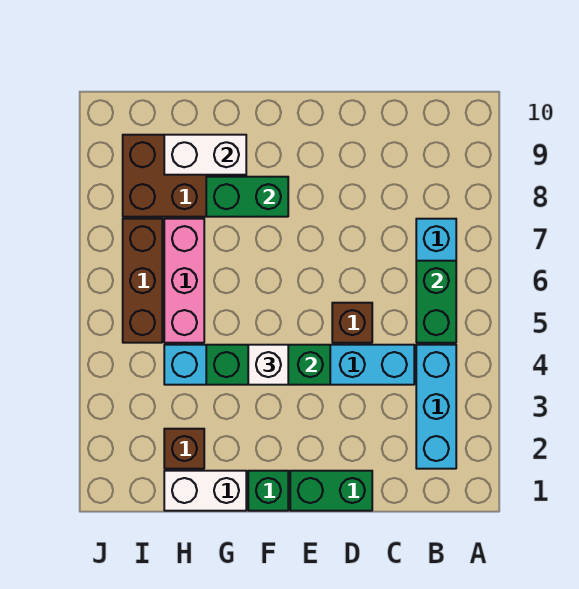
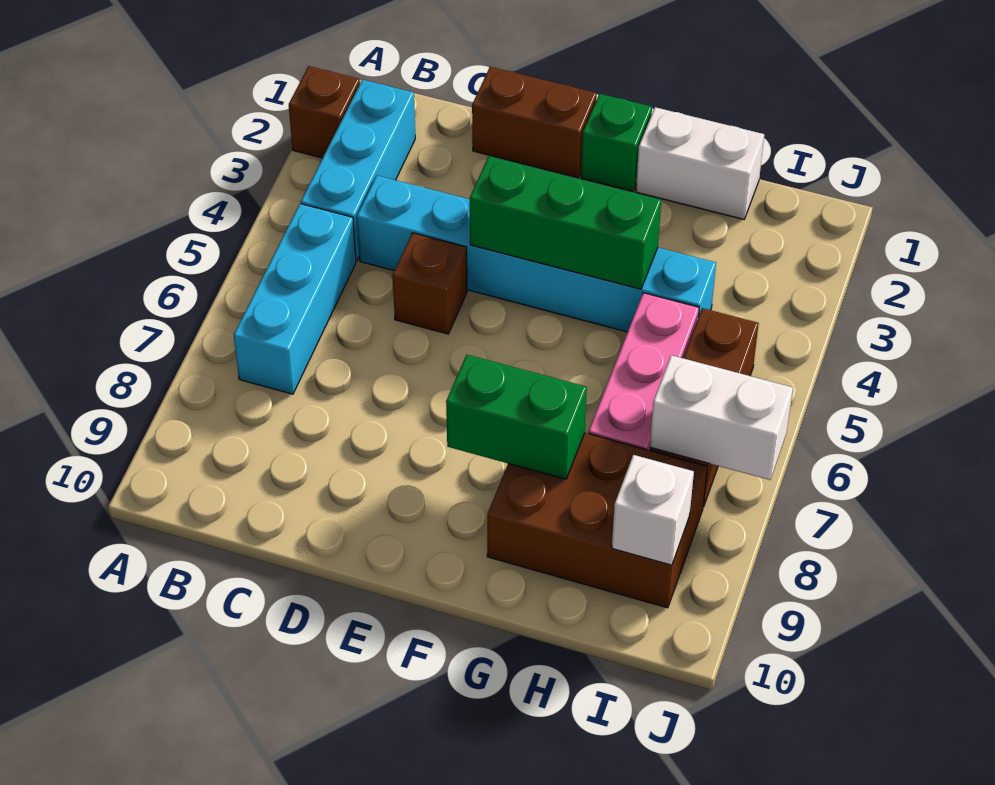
green 1x2 brick [416,261,456,343] -> none
green 1x2 brick [290,471,372,511] -> brown 1x2 brick [472,67,597,178]
white 1x1 brick [248,345,288,385] -> white 1x1 brick moved to [612,455,694,565]
white 1x2 brick [164,135,246,175] -> white 1x2 brick moved to [650,355,793,480]
brown 1x1 brick [164,429,204,469] -> brown 1x1 brick moved to [289,66,360,158]

